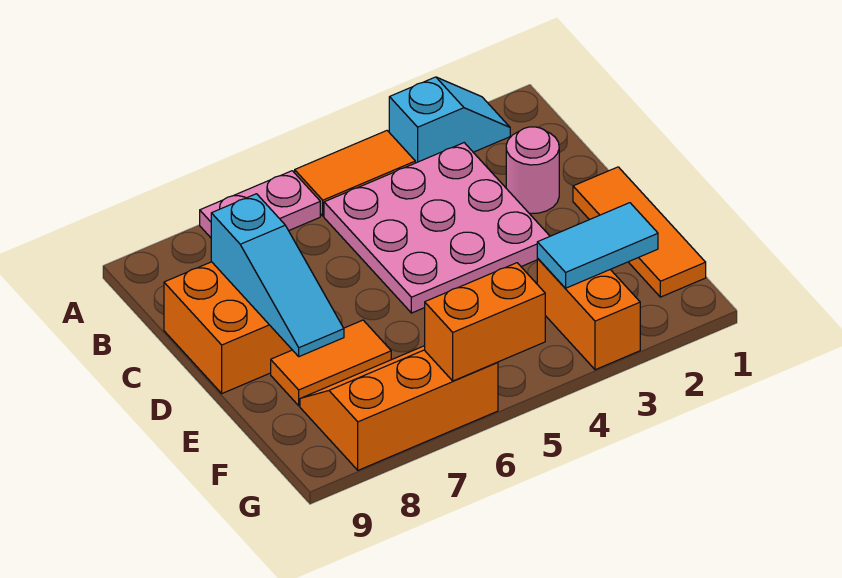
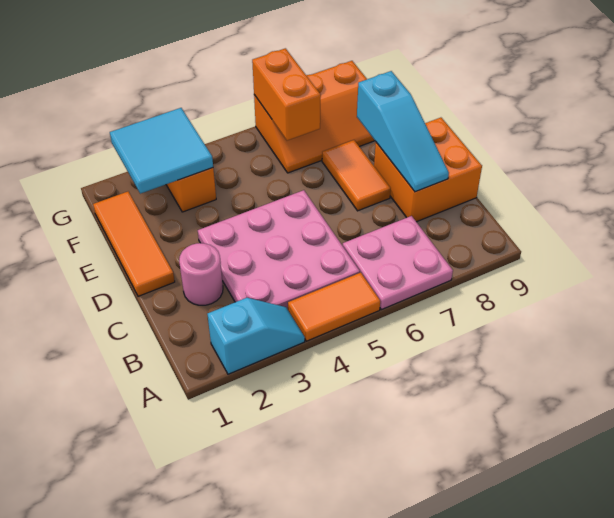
cyan 1x2 slope [389,77,510,163] -> cyan 1x2 slope turned to [207,298,305,374]
pink 1x2 plate [200,171,320,238] -> pink 2x2 plate [343,216,453,310]
cyan 1x3 slope [211,194,344,357] -> cyan 1x3 slope turned to [357,71,449,192]
orange 1x2 tile [271,320,391,406] -> orange 1x2 tile turned to [322,140,391,211]
cyan 1x2 tile [537,203,658,288] -> cyan 2x2 tile [110,108,213,194]
orange 1x2 brick [425,263,545,381] -> orange 1x2 brick turned to [252,48,321,141]

